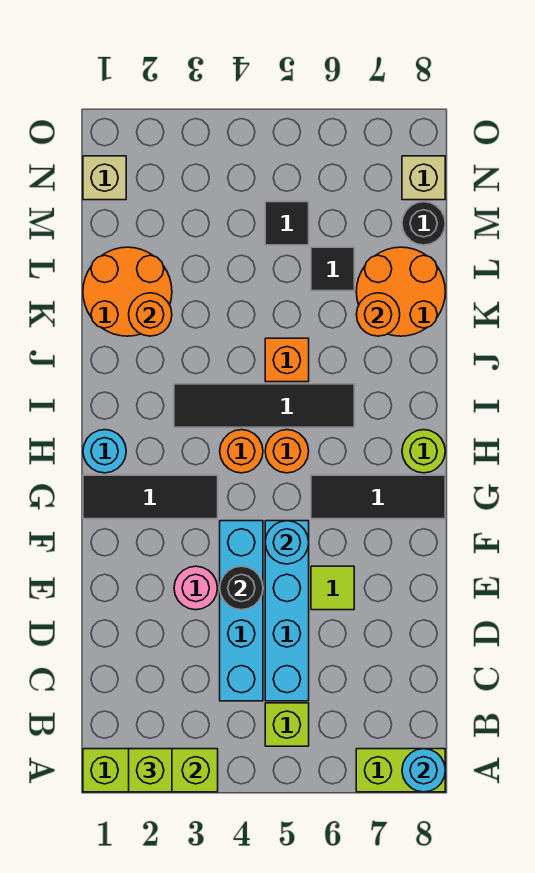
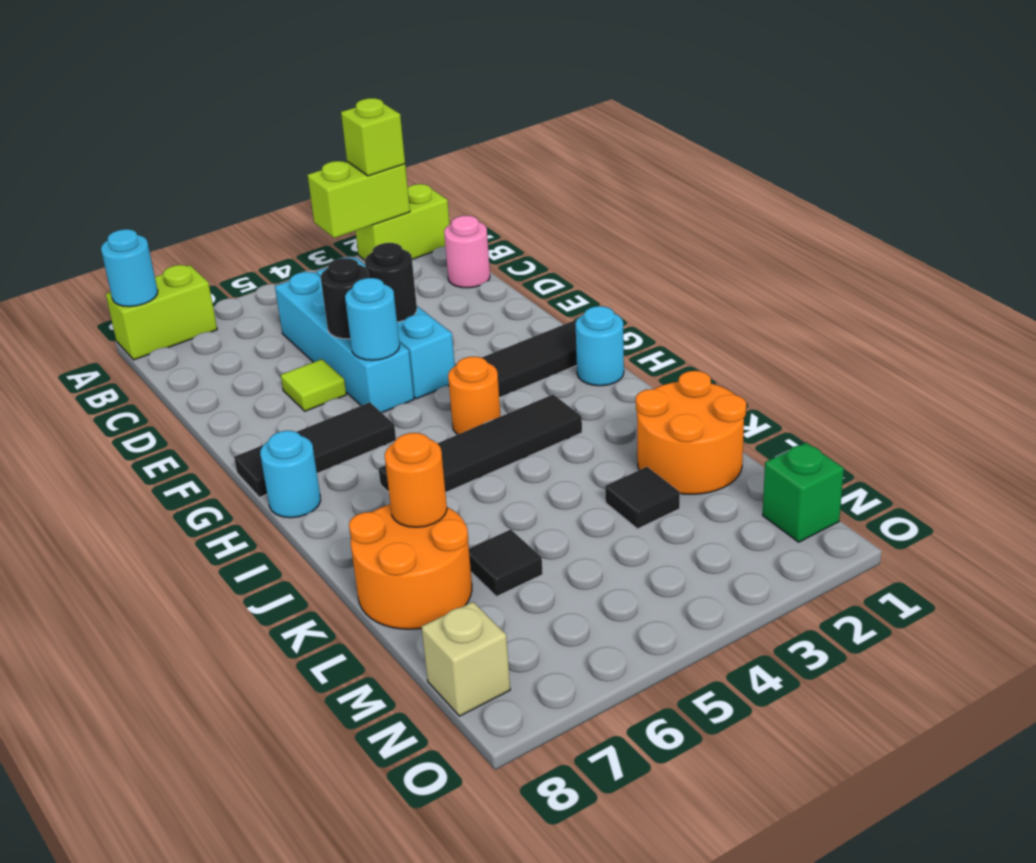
lime 1x1 brick [265,703,309,746] -> none
pink 1x1 round brick [174,566,217,610] -> pink 1x1 round brick moved to [444,216,490,288]
orange 1x1 round brick [265,430,309,473] -> none
lime 1x1 round brick [402,430,445,473] -> cyan 1x1 round brick [260,431,321,518]
orange 1x1 brick [265,338,309,382] -> none
orange 1x1 round brick [129,293,172,336] -> none
black 1x1 tile [265,202,309,245] -> black 1x1 tile moved to [605,467,680,529]
black 1x1 round brick [402,202,445,245] -> black 1x1 round brick moved to [321,258,369,339]
tan 1x1 brick [83,156,126,200] -> green 1x1 brick [763,443,844,542]

